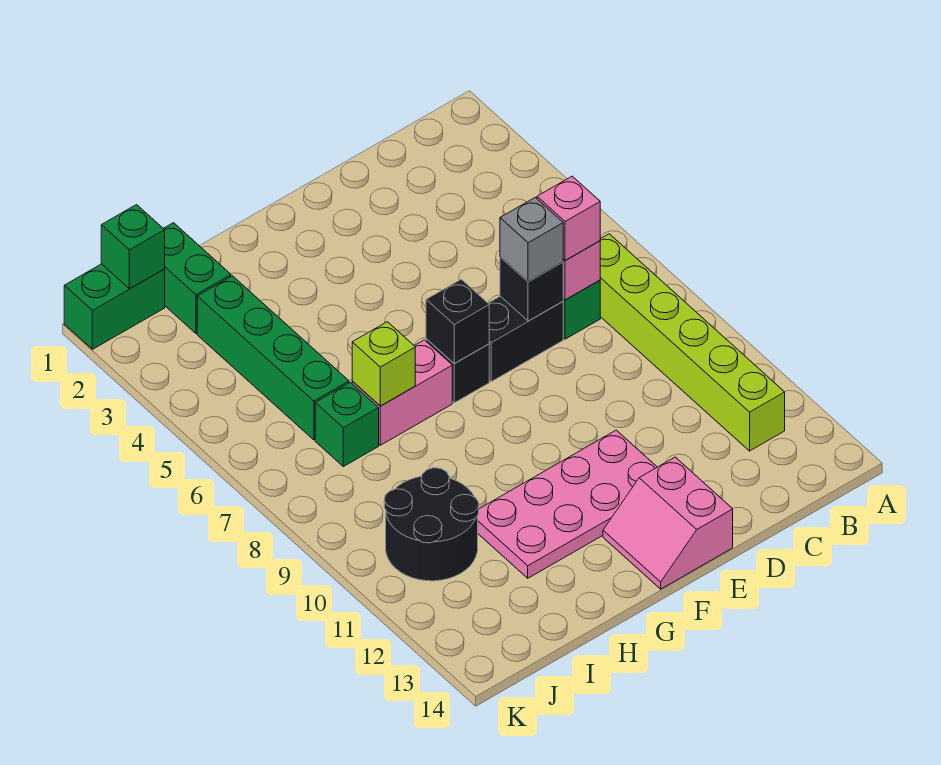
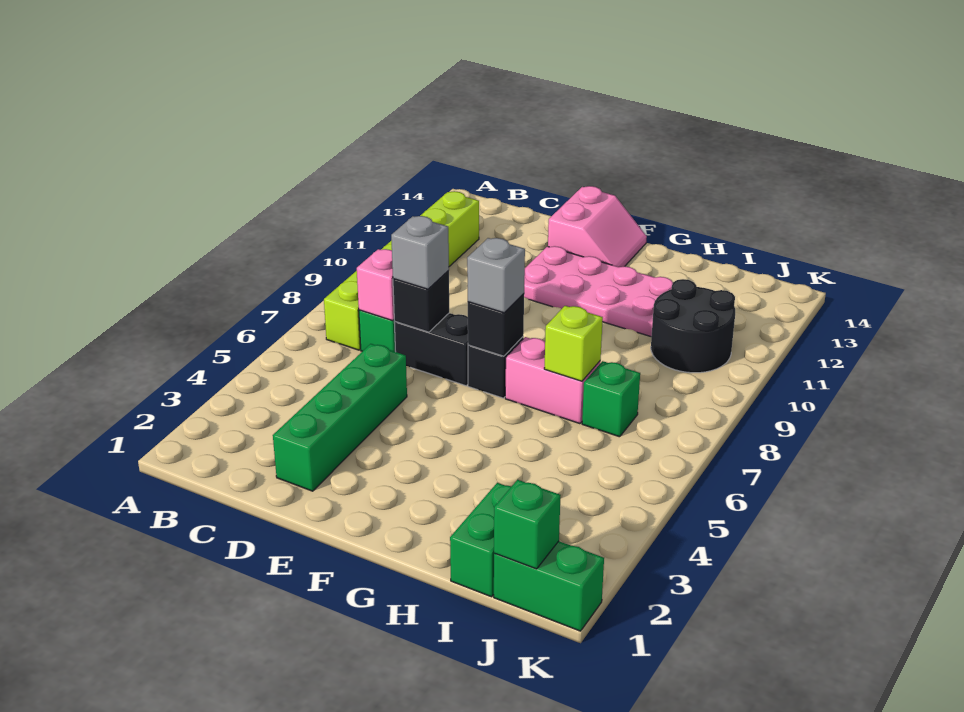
pink 1x1 brick [537,176,600,261] -> none
none -> grey 1x1 brick [467,238,525,313]
green 1x4 brick [197,276,349,440] -> green 1x4 brick moved to [273,344,407,491]

